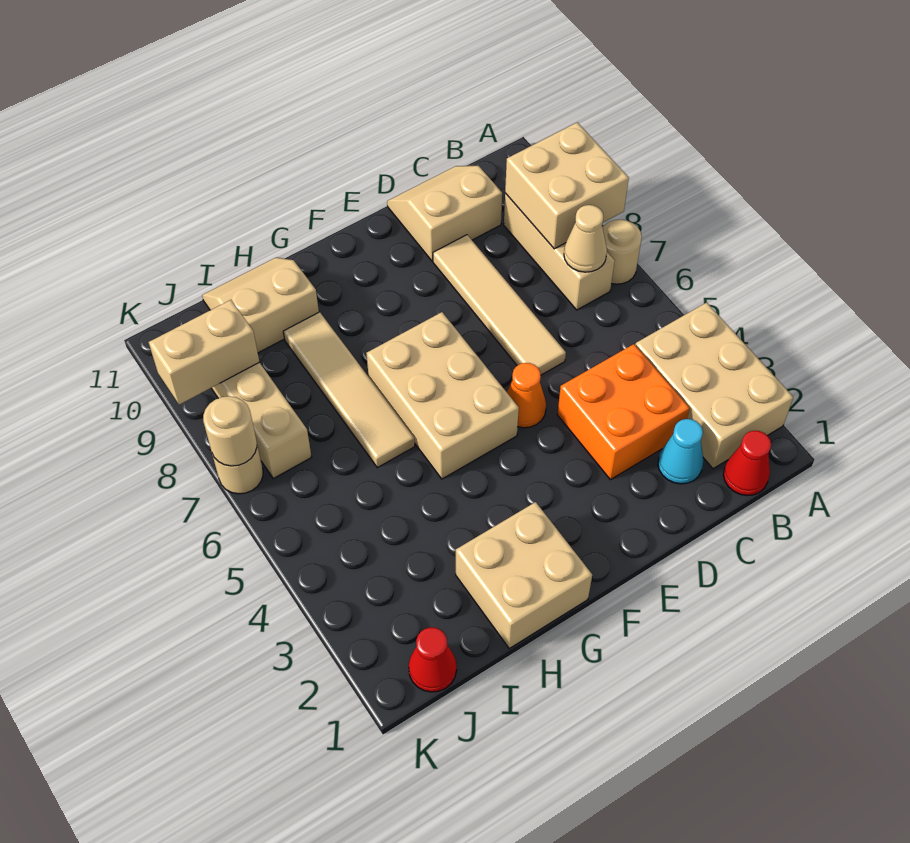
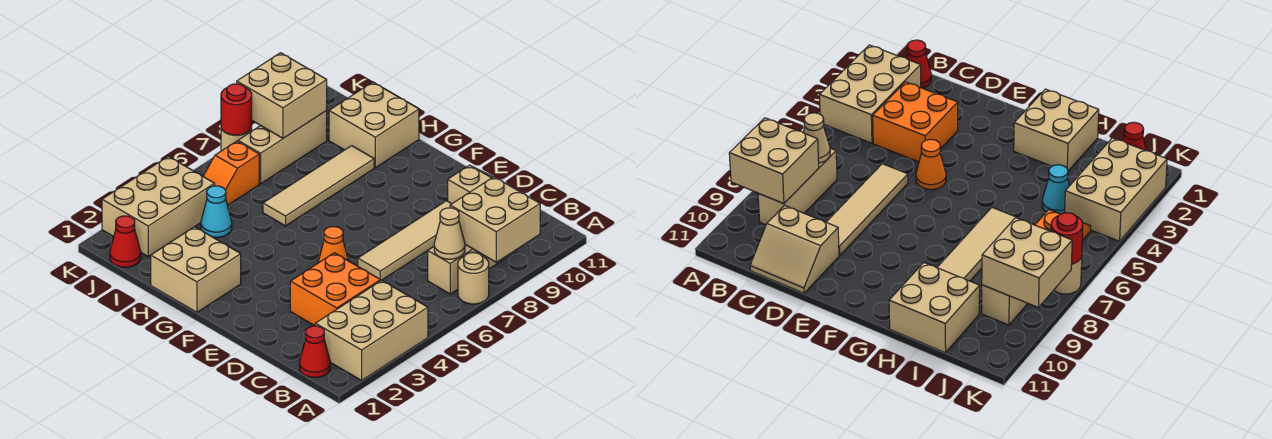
cyan 1x1 cone [658,419,703,484] -> cyan 1x1 cone moved to [201,186,232,237]
tan 2x3 brick [366,312,519,479] -> tan 2x3 brick moved to [102,156,215,256]
tan 2x2 slope [202,257,319,353] -> tan 2x2 brick [329,82,419,168]
none -> orange 1x2 slope [203,141,259,205]
tan 1x2 brick [149,300,259,405] -> tan 2x2 brick [237,53,327,138]
tan 1x1 round brick [203,396,257,466] -> red 1x1 round brick [221,84,252,135]

